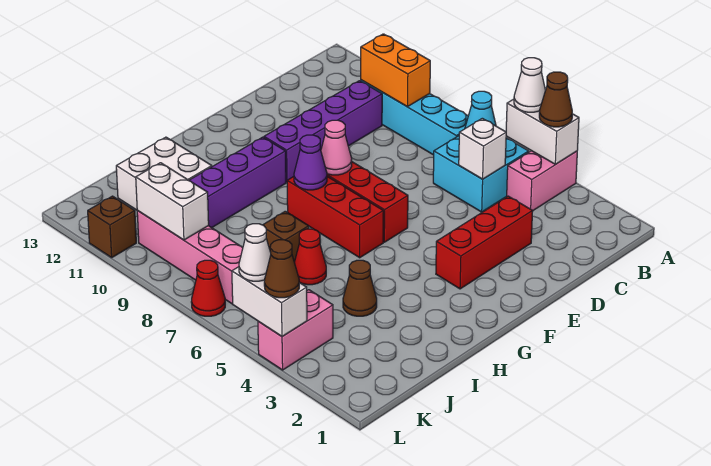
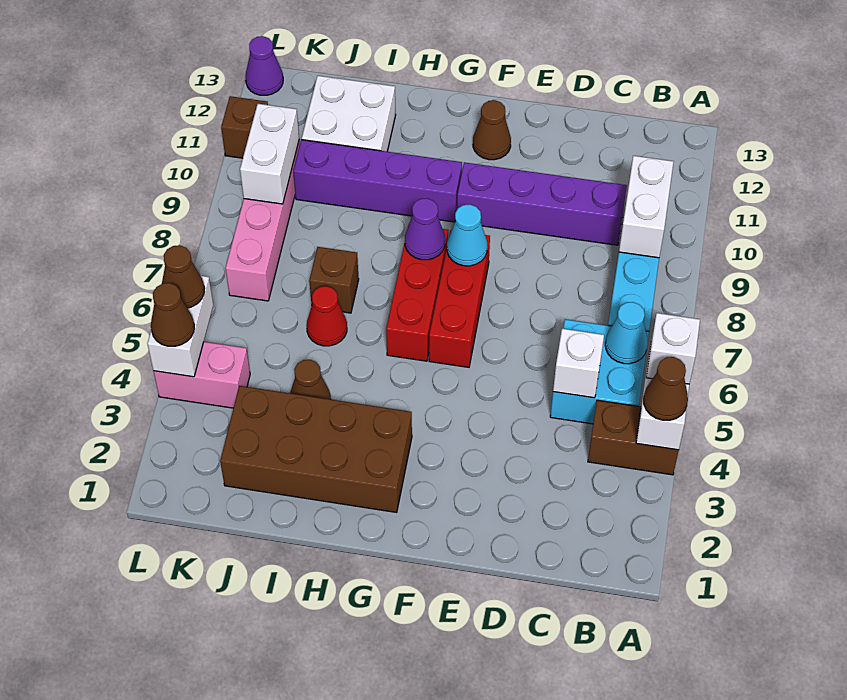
pink 1x2 brick [507,151,577,211] -> brown 1x2 brick [588,400,679,475]
white 1x1 cone [514,58,545,112] -> white 1x1 brick [646,313,700,384]
orange 1x2 brick [361,34,430,107] -> white 1x2 brick [619,156,674,258]
red 1x3 brick [436,196,533,289] -> none
pink 1x1 cone [321,120,352,175] -> cyan 1x1 cone [447,205,487,266]
none -> brown 1x1 cone [473,100,511,160]
none -> brown 2x4 brick [220,386,412,513]
white 1x1 cone [239,224,271,281] -> brown 1x1 cone [162,245,204,308]
red 1x1 cone [191,260,225,316] -> none
none -> purple 1x1 cone [246,36,283,95]

